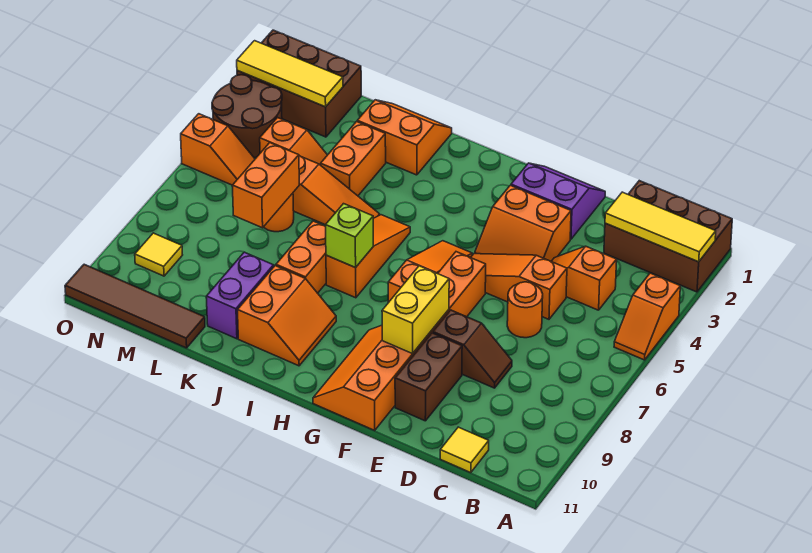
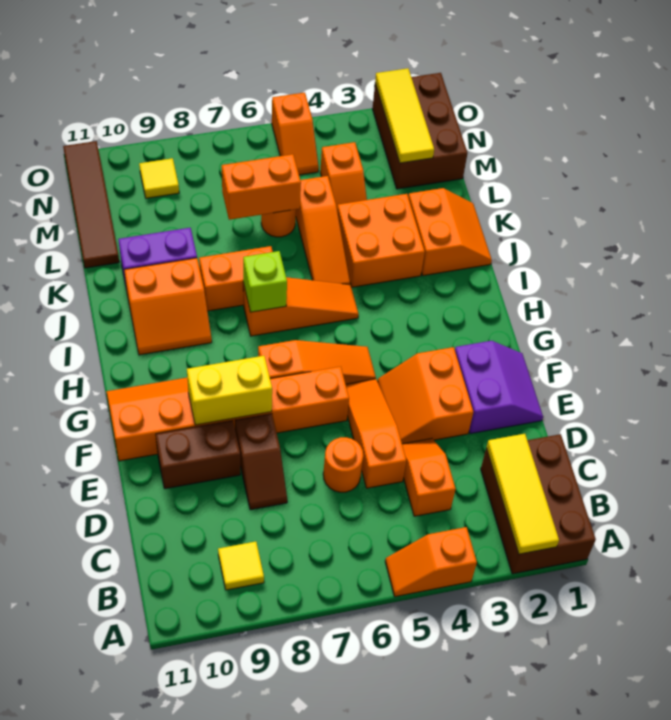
yellow 1x1 tile [440,427,489,473] -> yellow 1x1 tile moved to [218,542,264,590]
orange 1x2 brick [321,122,386,196] -> orange 2x2 brick [337,194,425,287]
brown 2x2 round brick [212,75,282,158] -> none

